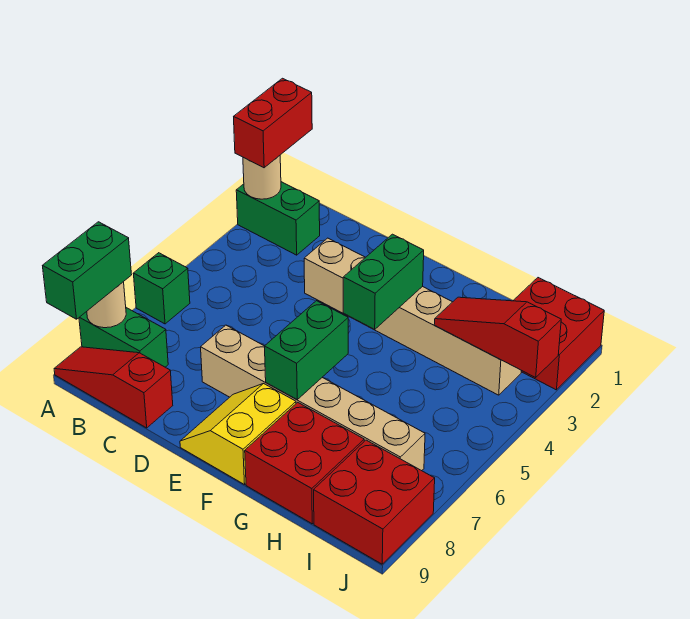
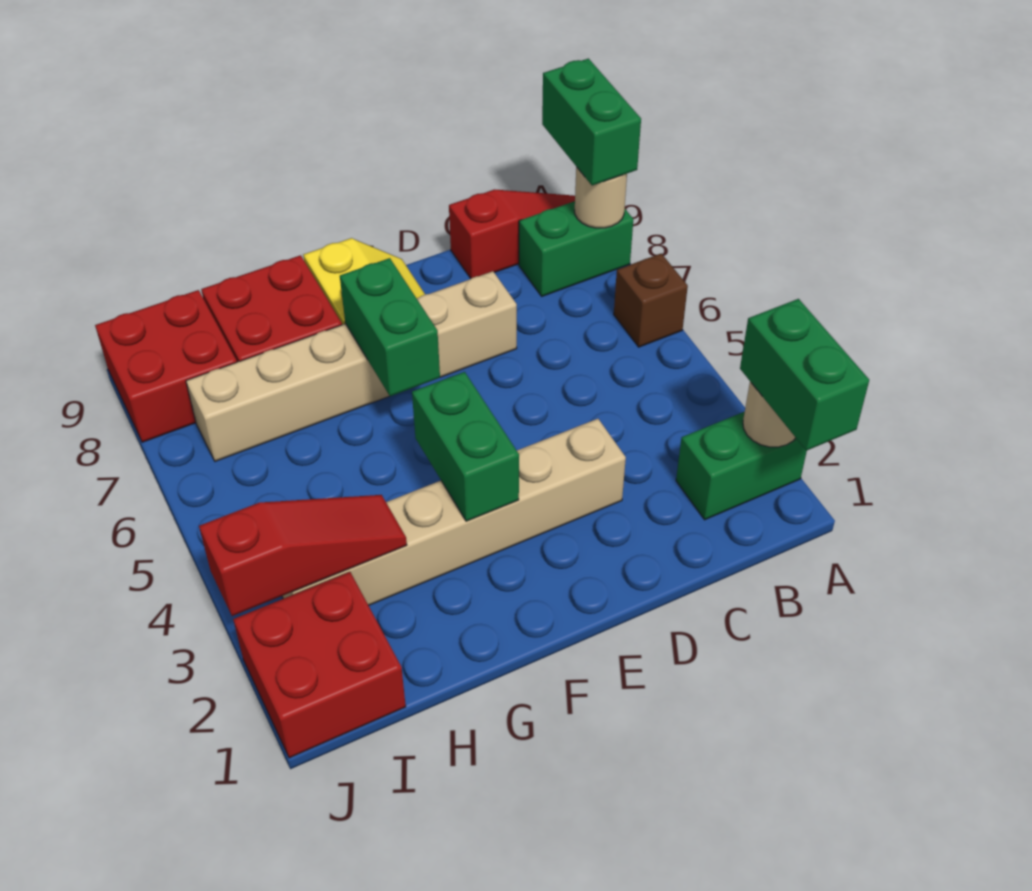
red 1x2 brick [234,78,312,168] -> green 1x2 brick [740,299,869,451]
green 1x1 brick [133,253,190,324] -> brown 1x1 brick [614,254,688,347]

